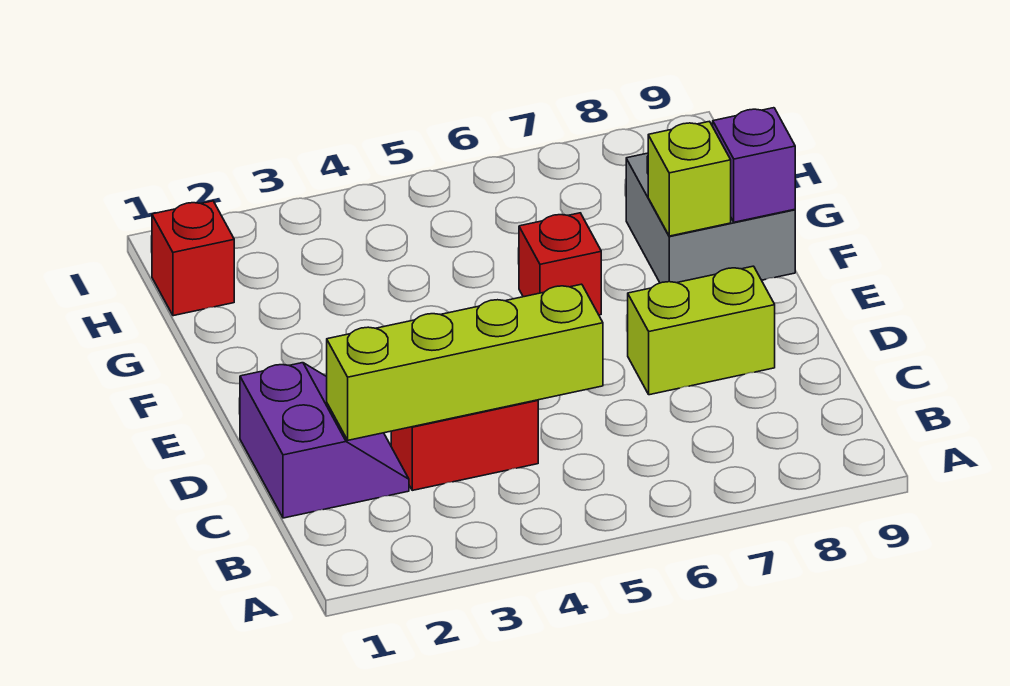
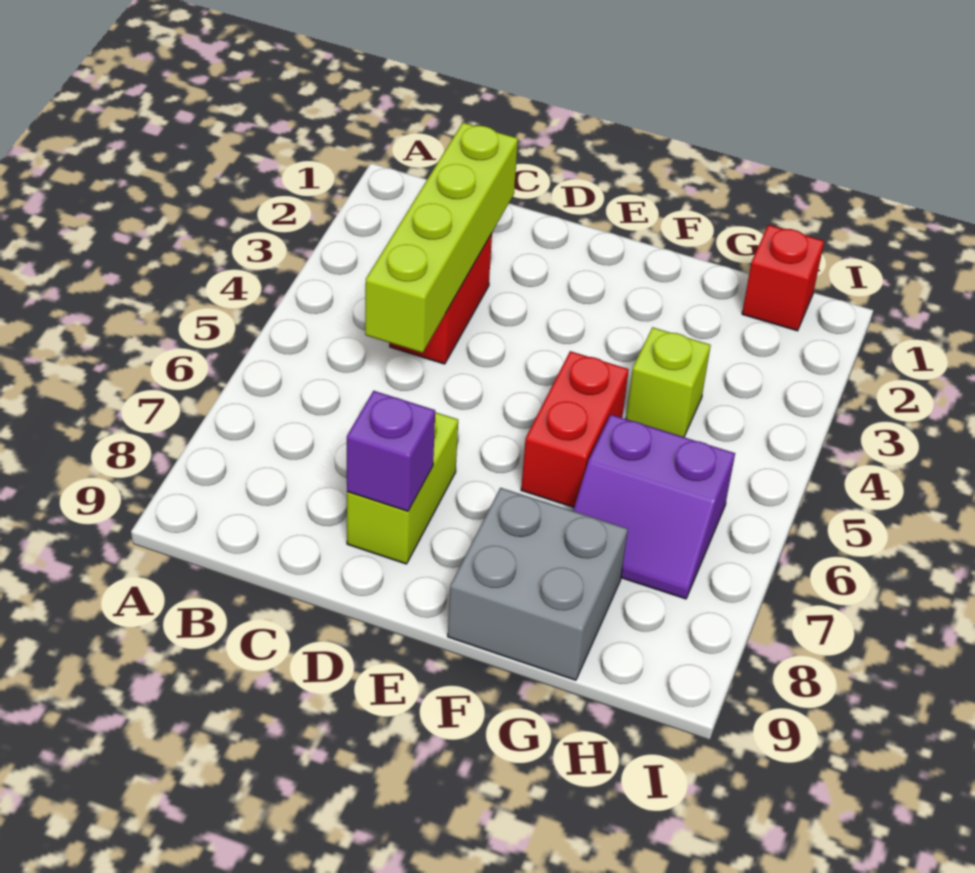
purple 2x2 slope [240,363,409,518] -> purple 2x2 slope moved to [573,415,735,599]
red 1x1 brick [519,213,601,315] -> red 1x2 brick [521,351,629,507]
lime 1x1 brick [648,121,731,236] -> lime 1x1 brick moved to [626,327,711,437]
purple 1x1 brick [713,108,795,222] -> purple 1x1 brick moved to [347,391,435,511]

